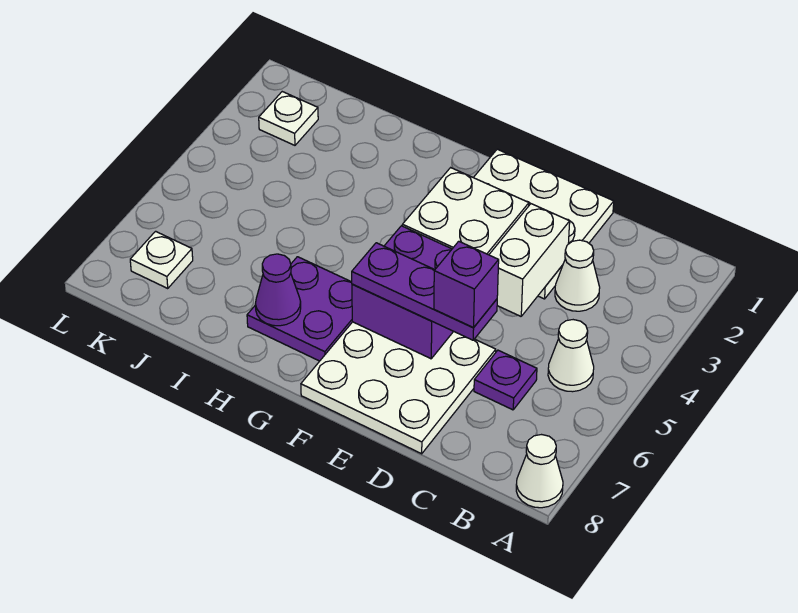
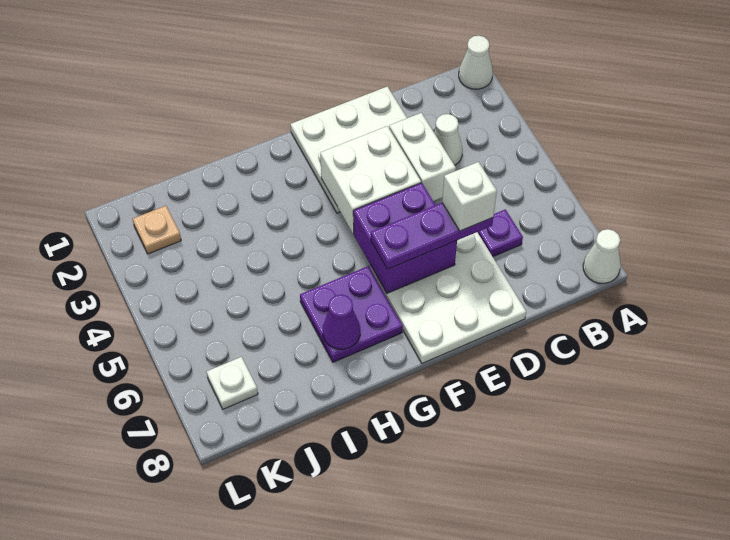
white 1x1 cone [548,320,594,392] -> white 1x1 cone moved to [459,36,493,89]
purple 1x1 brick [434,241,499,328] -> white 1x1 brick [442,162,497,231]
white 1x1 plate [259,92,318,145] -> tan 1x1 plate [133,206,181,254]

